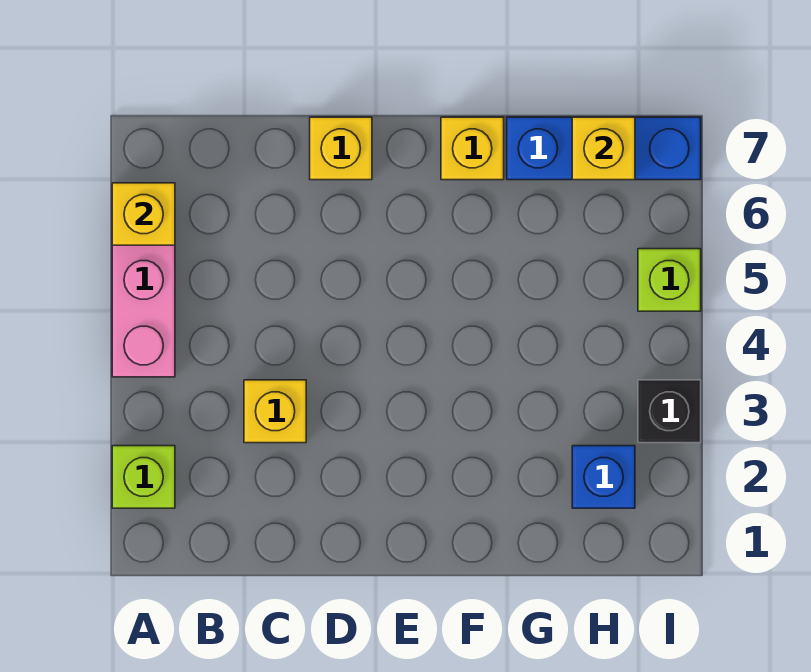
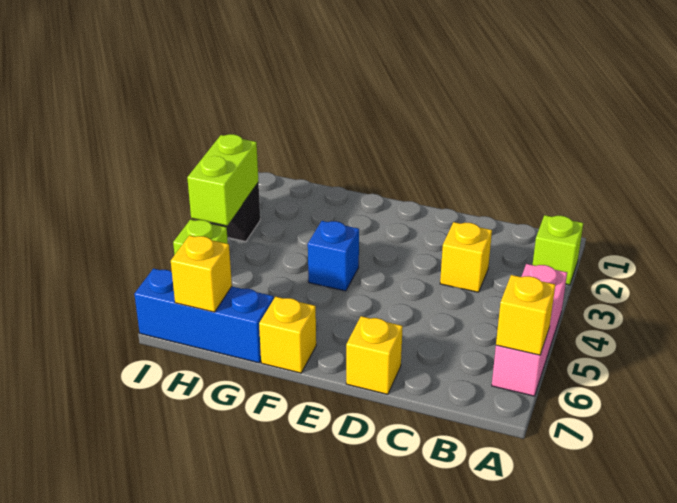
blue 1x1 brick [572,446,635,508] -> blue 1x1 brick moved to [308,221,359,291]
none -> lime 1x2 brick [187,134,259,226]

